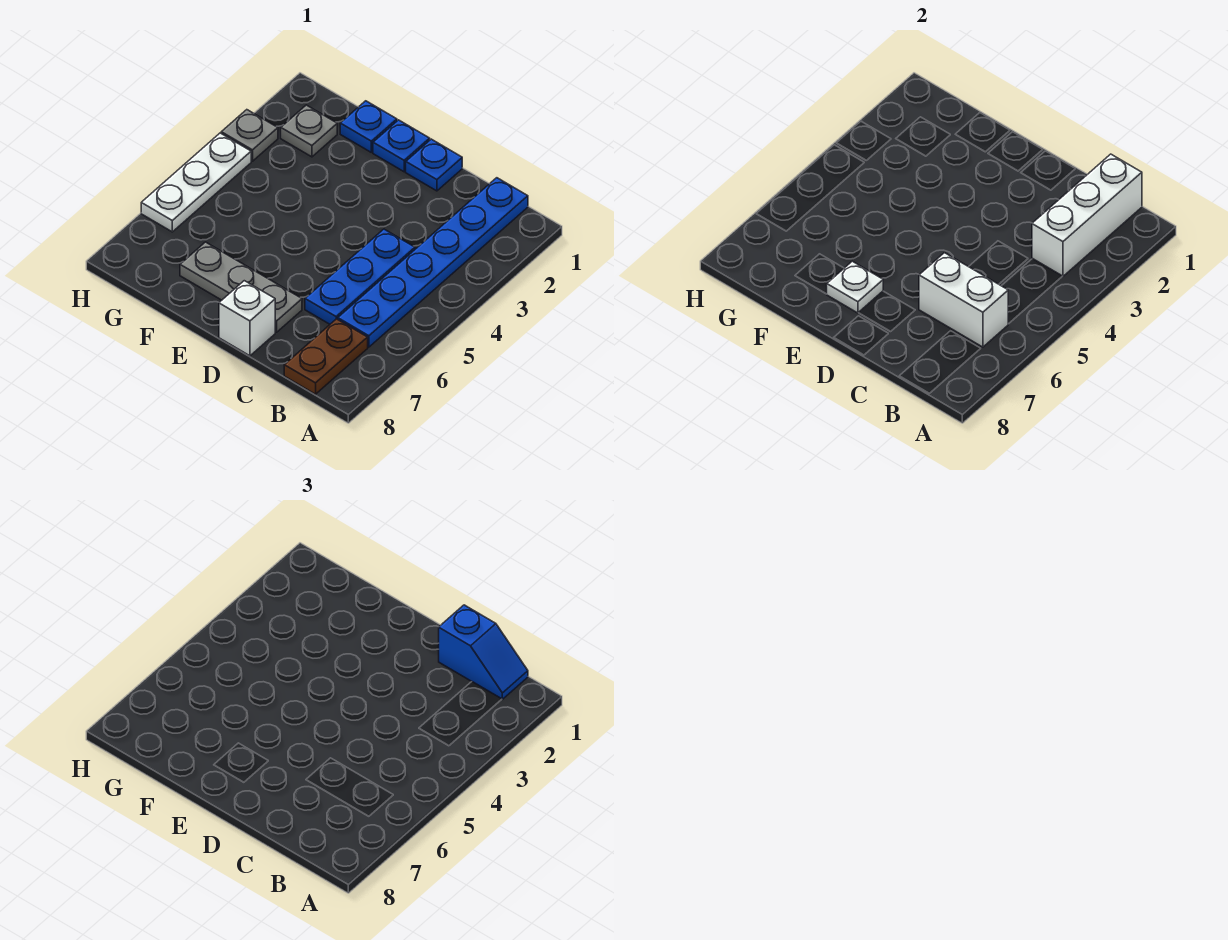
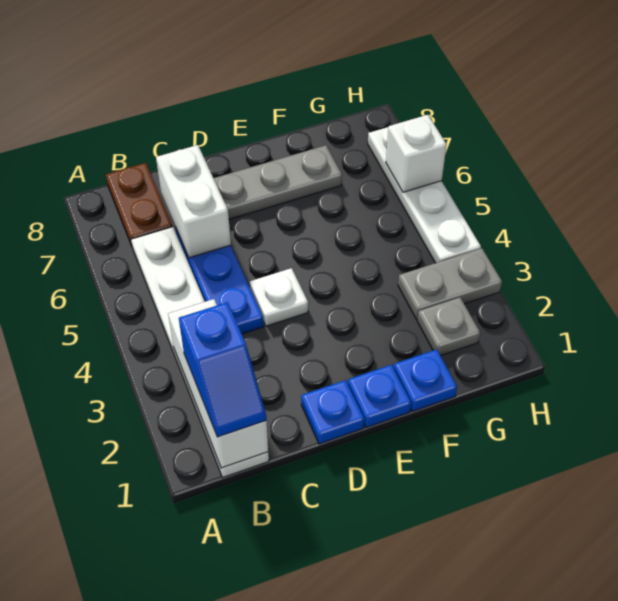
blue 1x6 plate [338,178,528,347] -> white 1x6 plate [131,227,269,477]
blue 1x2 slope [439,605,528,699] -> blue 1x2 slope turned to [179,302,266,437]
white 1x2 brick [919,253,1008,347] -> white 1x2 brick turned to [156,145,231,258]
white 1x1 brick [219,281,275,356] -> white 1x1 brick moved to [386,115,447,192]
white 1x1 plate [827,261,883,313] -> white 1x1 plate moved to [250,268,308,326]
grey 1x1 plate [221,110,278,161] -> grey 1x2 plate [398,248,502,320]
white 1x3 plate [141,133,251,232] -> white 1x4 plate [368,127,481,263]

